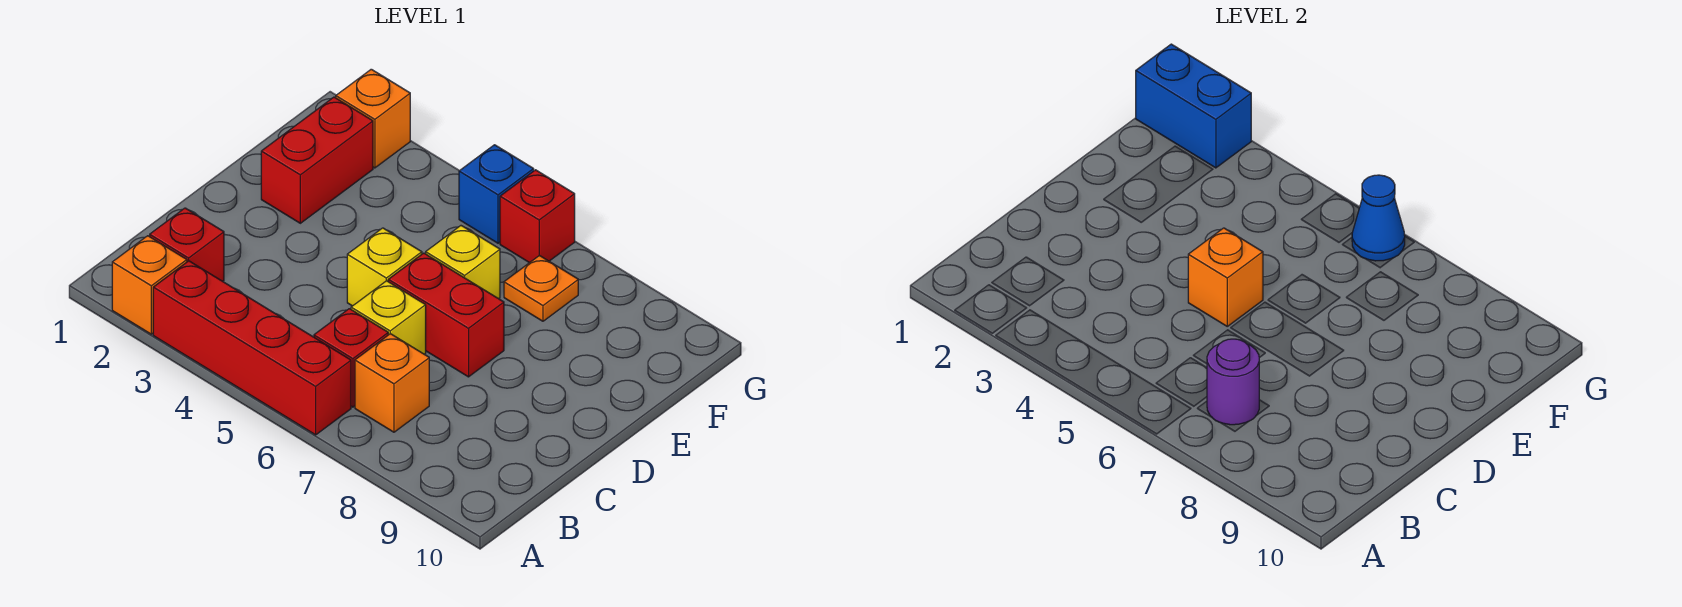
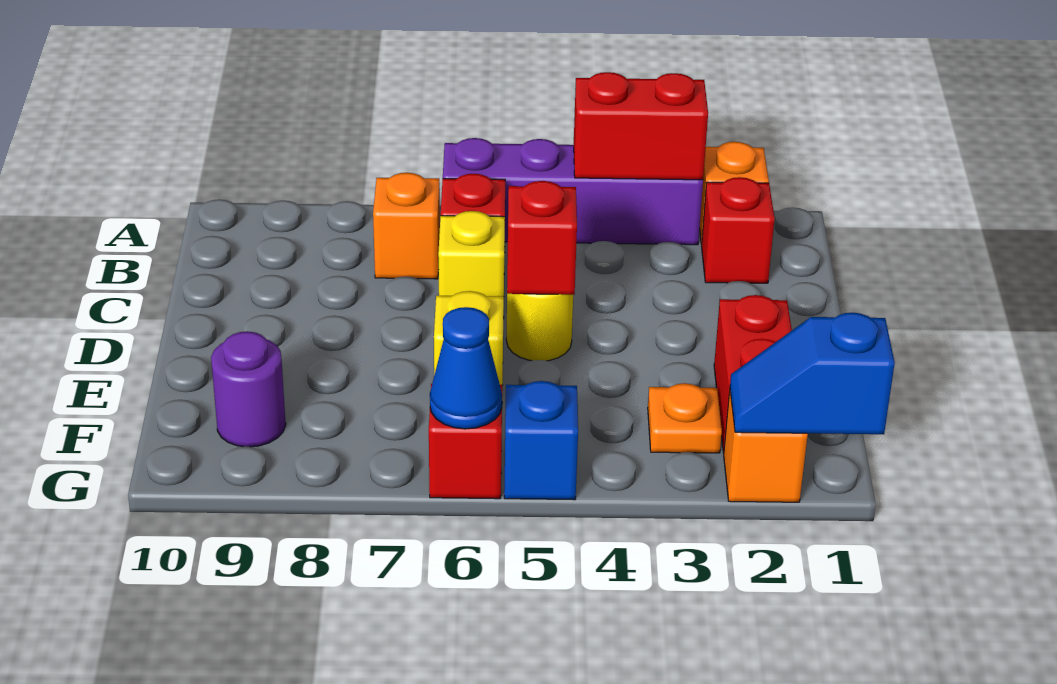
red 1x4 brick [153,261,351,435] -> purple 1x4 brick [443,138,703,245]
purple 1x1 round brick [1207,339,1259,425] -> purple 1x1 round brick moved to [211,331,286,447]
yellow 1x1 brick [347,228,422,306] -> yellow 1x1 round brick [506,294,573,361]
orange 1x1 brick [1188,228,1263,326] -> red 1x1 brick [507,181,577,295]
red 1x2 brick [388,253,504,377] -> red 1x2 brick moved to [574,72,708,180]
orange 1x1 plate [504,255,578,321] -> orange 1x1 plate moved to [648,383,722,453]
blue 1x2 brick [1136,44,1251,168] -> blue 1x2 slope [730,313,895,434]

